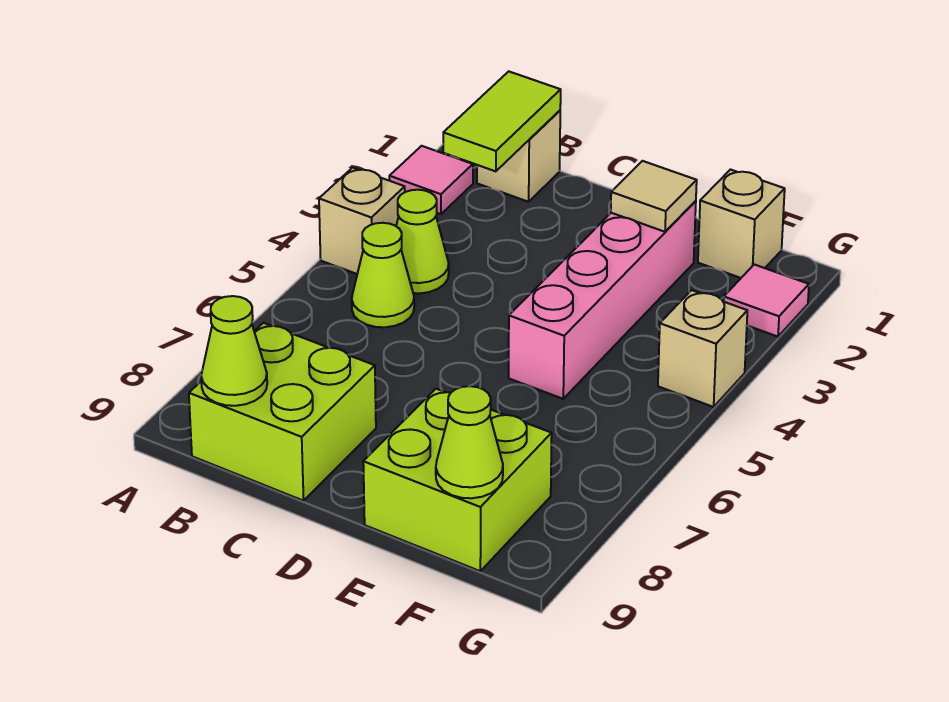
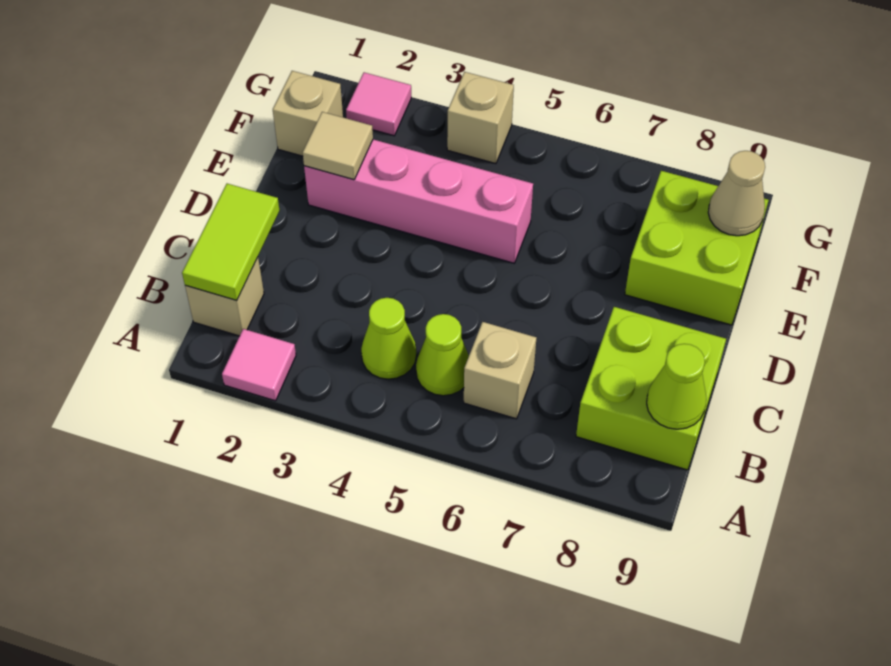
tan 1x1 brick [319,168,405,274] -> tan 1x1 brick moved to [464,322,536,419]
lime 1x2 tile [443,71,561,171] -> lime 1x2 tile turned to [182,184,280,300]
lime 1x1 cone [436,386,503,498] -> tan 1x1 cone [708,151,765,236]

